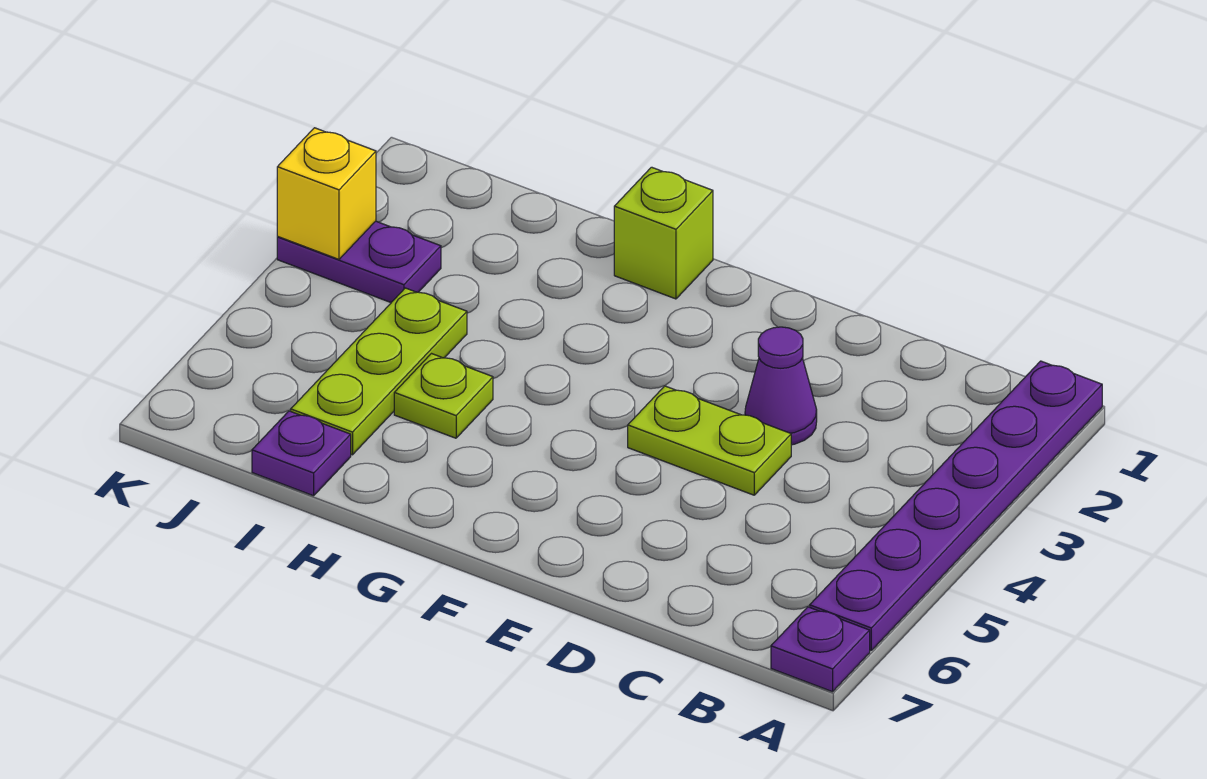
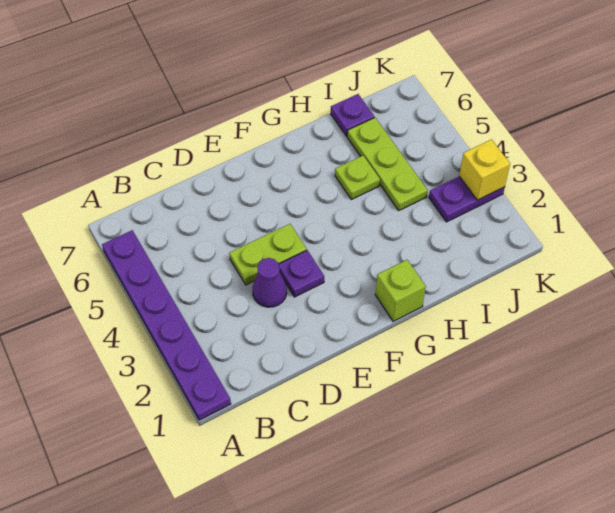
purple 1x1 plate [771,607,870,692] -> purple 1x1 plate moved to [279,250,324,297]

